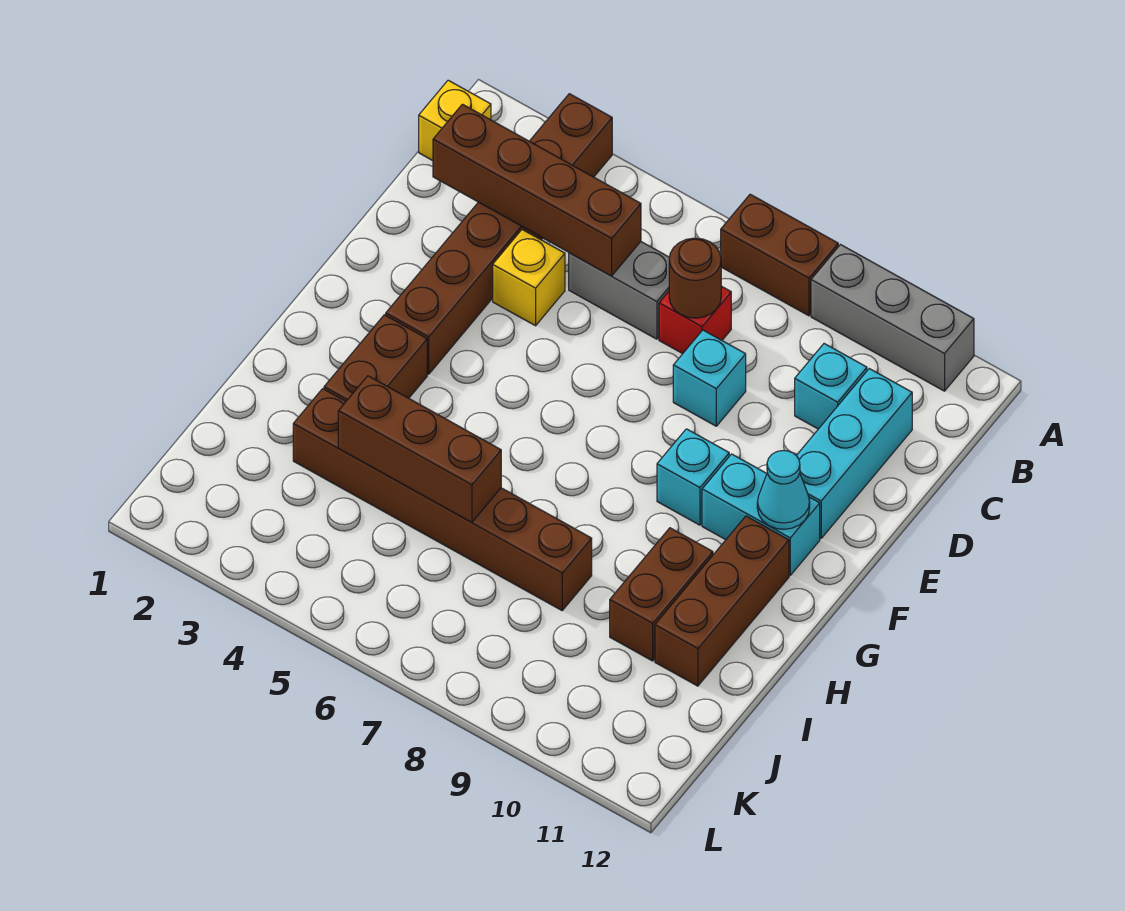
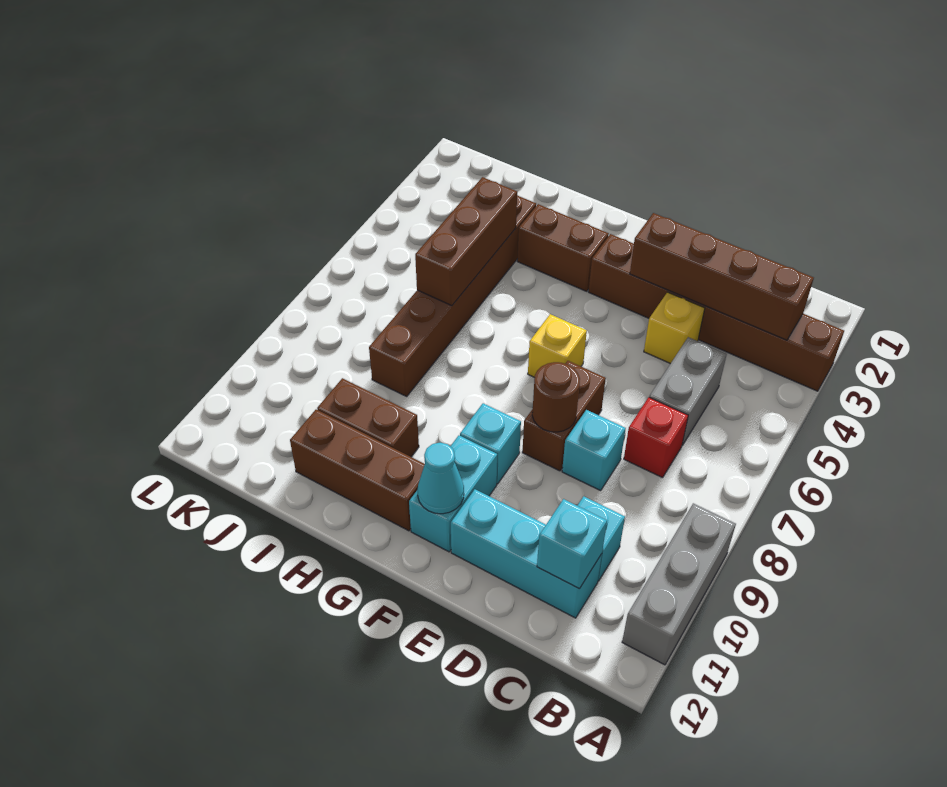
brown 1x2 brick [721,194,838,316] -> brown 1x2 brick moved to [522,361,606,471]
yellow 1x1 brick [419,80,491,161] -> yellow 1x1 brick moved to [528,314,587,378]
brown 1x4 brick [433,104,641,276] -> brown 1x4 brick turned to [630,213,814,340]
brown 1x1 round brick [669,238,721,318] -> brown 1x1 round brick moved to [532,362,580,432]
none -> cyan 1x1 brick [537,499,607,589]

